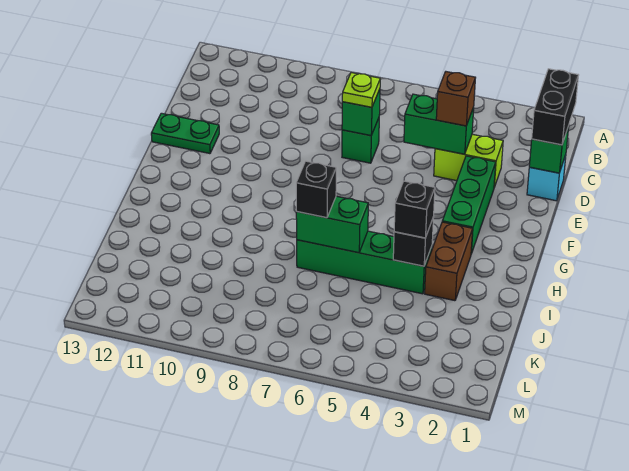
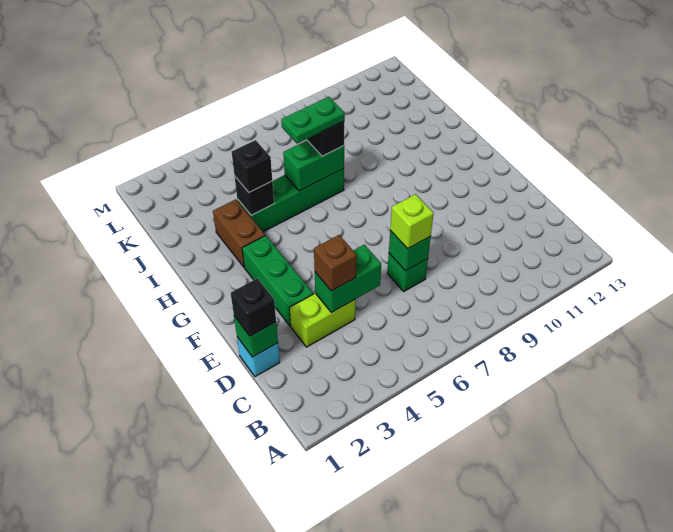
black 1x2 brick [532,69,578,145] -> black 1x1 brick [231,278,276,336]
lime 1x1 plate [342,73,380,107] -> lime 1x1 brick [390,194,434,249]
green 1x2 plate [151,113,219,154] -> green 1x2 plate moved to [281,97,345,144]

